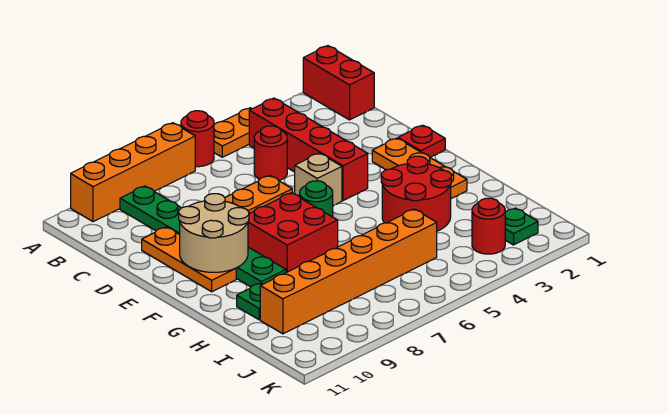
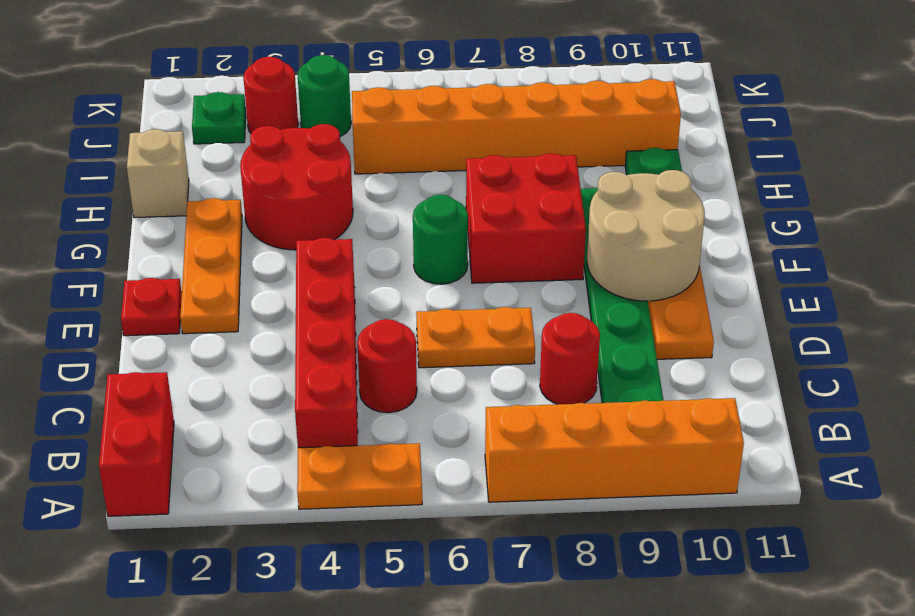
red 1x1 round brick [181,111,214,167] -> red 1x1 round brick moved to [540,313,600,404]
tan 1x1 brick [295,153,342,206] -> tan 1x1 brick moved to [127,129,189,218]
none -> green 1x1 round brick [298,55,351,137]

